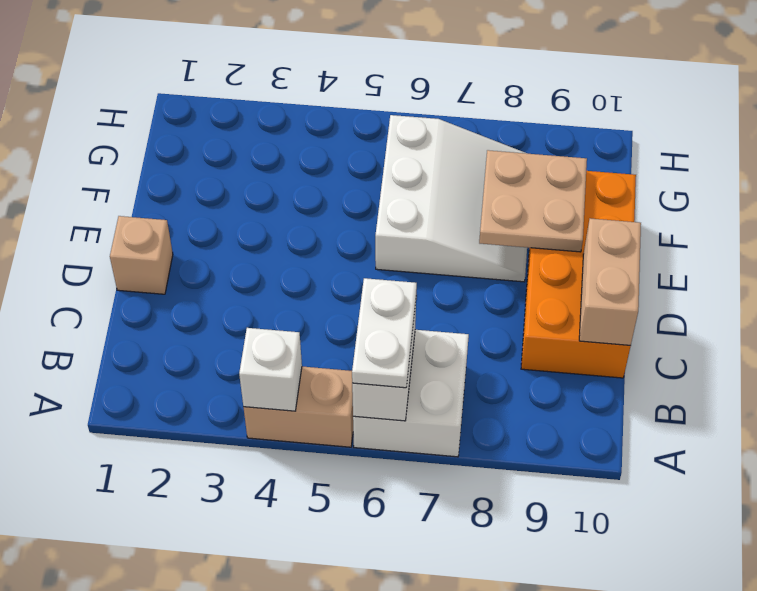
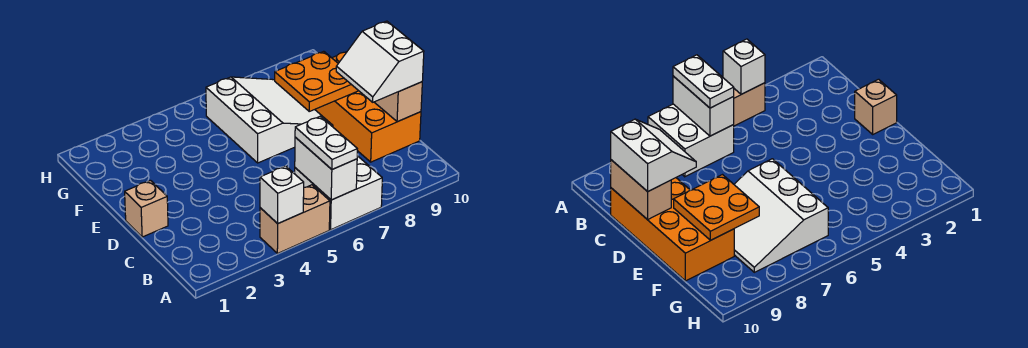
none -> white 2x2 slope [336,21,424,102]
tan 2x2 plate [479,150,587,252] -> orange 2x2 plate [275,51,358,111]

